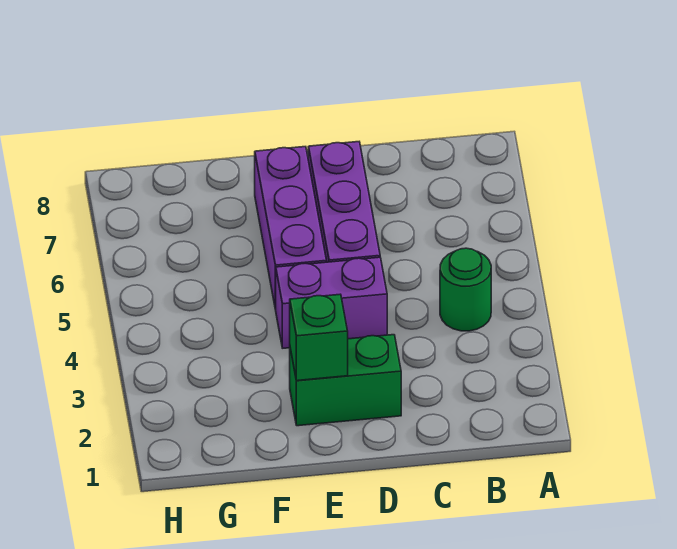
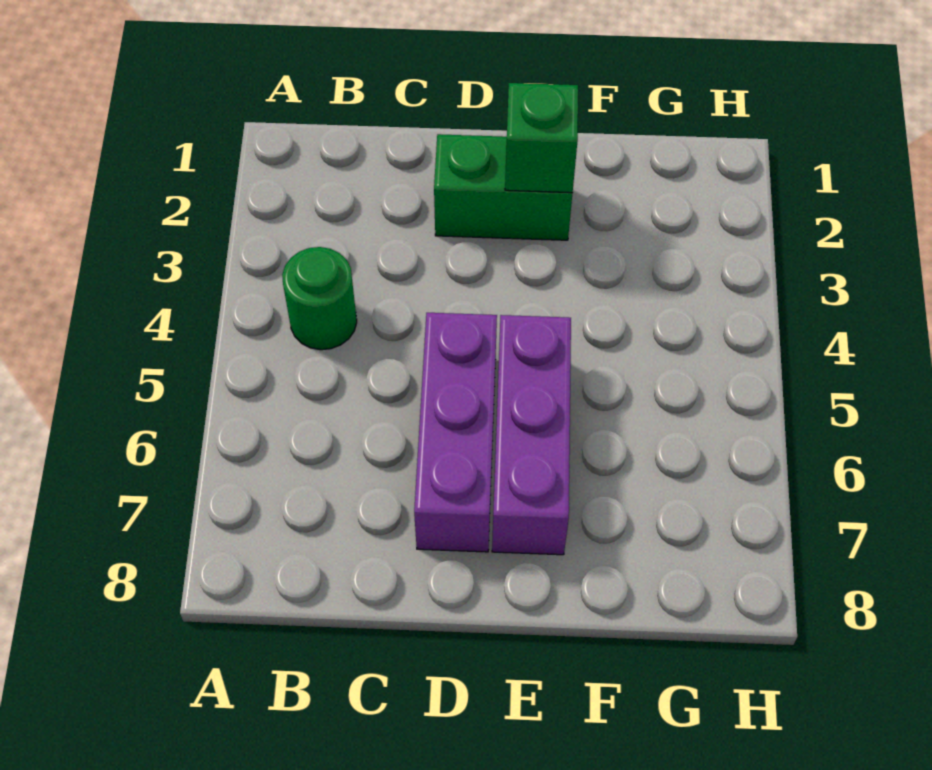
purple 1x2 brick [276,257,387,348] -> none

